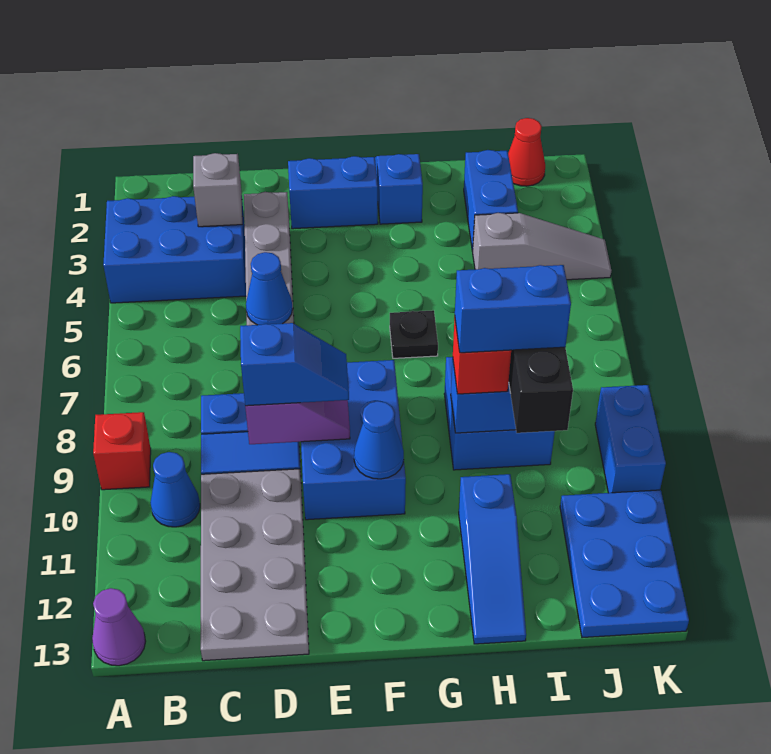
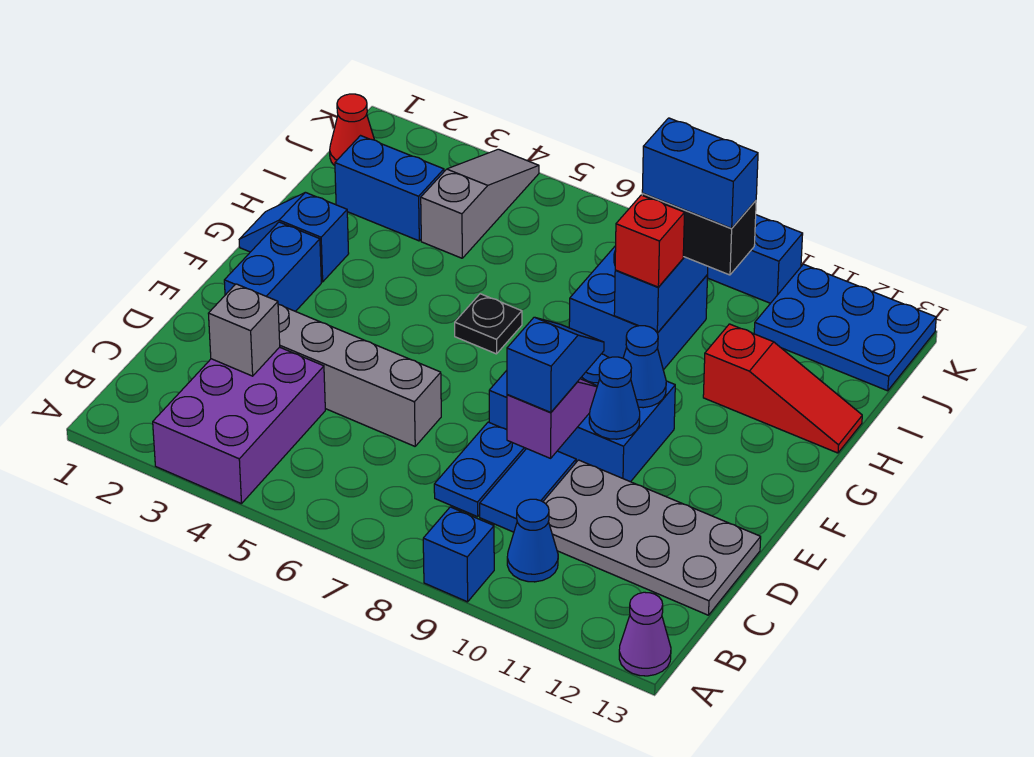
blue 2x3 brick [103,196,246,303] -> purple 2x3 brick [153,347,325,504]
red 1x1 brick [93,412,151,490] -> blue 1x1 brick [423,507,494,602]
blue 1x1 cone [246,252,292,325] -> blue 1x1 cone moved to [589,357,640,439]
blue 1x2 brick [455,265,571,353] -> blue 1x2 brick turned to [642,118,758,228]
blue 1x3 slope [459,474,526,644] -> red 1x3 slope [703,324,862,453]

